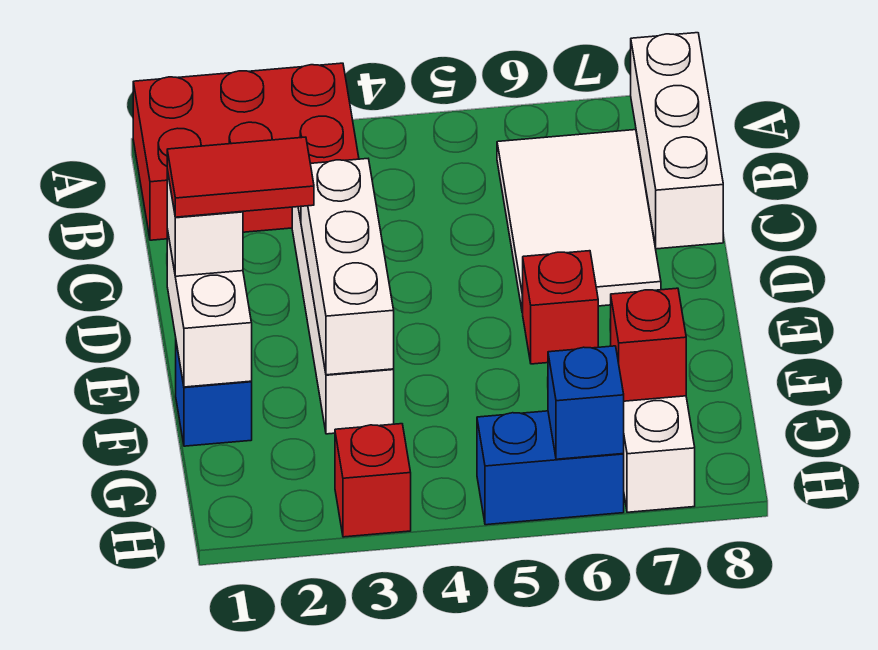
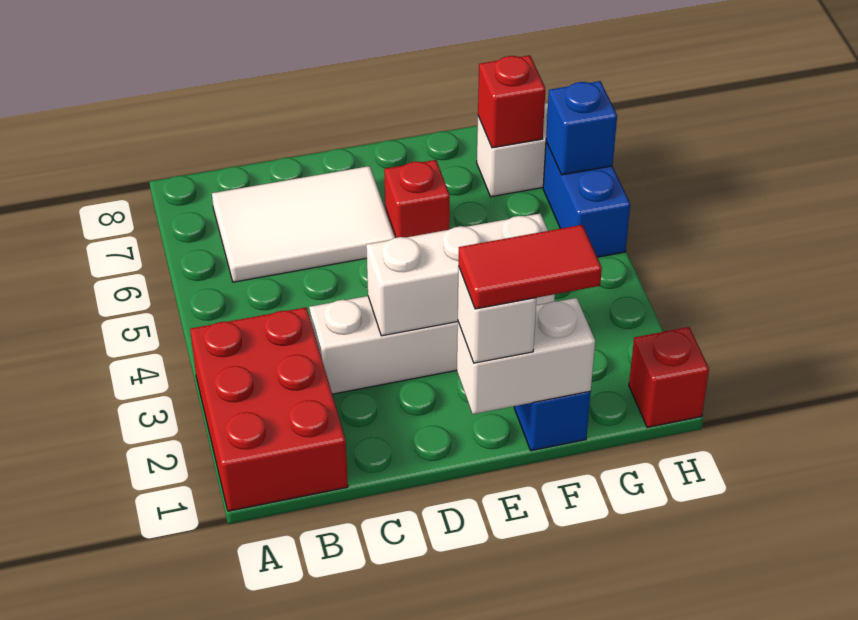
white 1x3 brick [631,33,723,249] -> none
red 1x2 tile [167,137,314,217] -> red 1x2 tile turned to [459,225,602,309]
red 1x1 brick [335,424,411,537] -> red 1x1 brick moved to [629,327,709,427]

